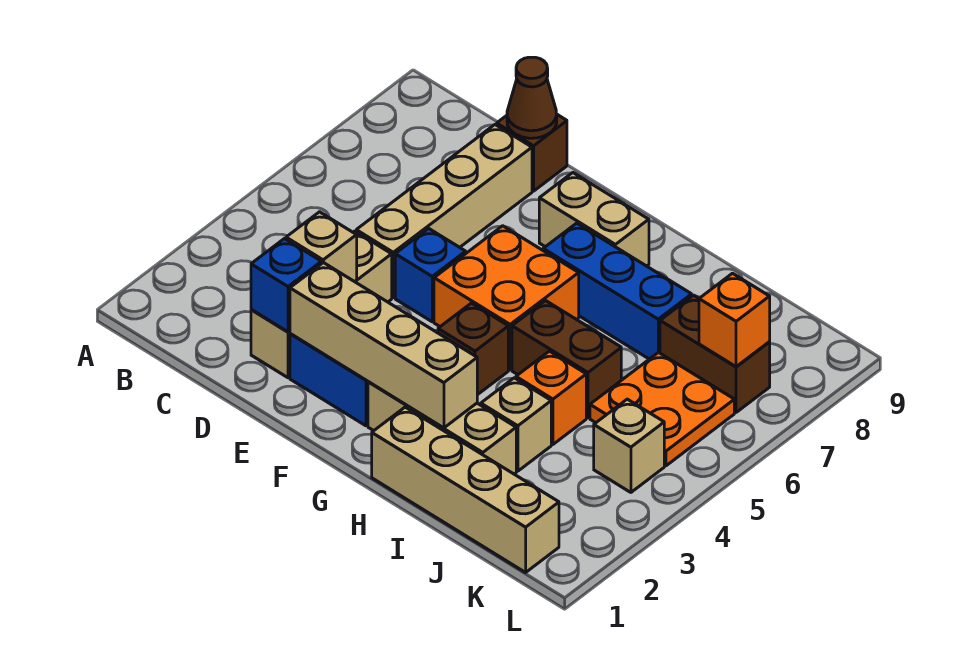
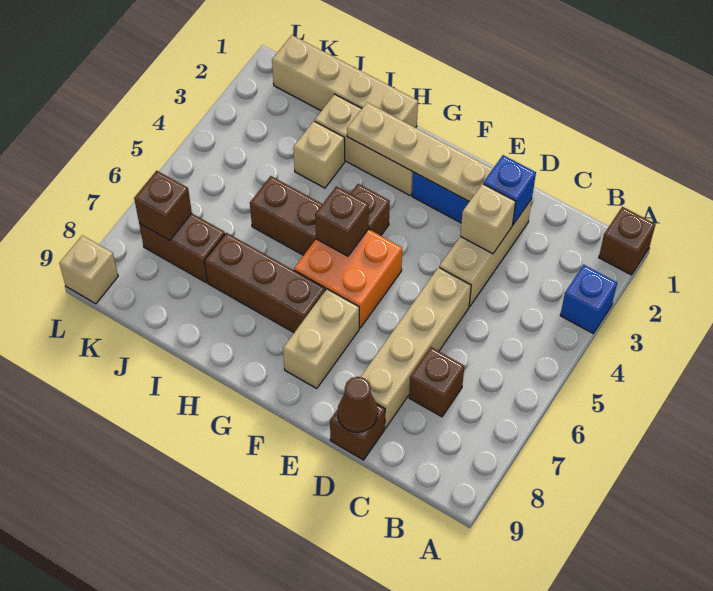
none -> brown 1x1 brick [599,207,655,275]
none -> brown 1x1 brick [409,347,465,417]
tan 1x4 brick [290,263,477,428] -> tan 1x4 plate [347,103,493,201]
blue 1x1 brick [395,228,466,322] -> blue 1x1 brick moved to [560,265,617,333]
tan 1x2 brick [539,173,649,266] -> tan 1x2 brick turned to [283,289,359,388]
none -> brown 1x1 brick [315,186,369,256]
blue 1x3 brick [543,223,692,359] -> brown 1x3 brick [205,233,325,332]
orange 1x1 brick [516,351,586,444] -> none
orange 2x2 plate [590,352,734,466] -> none
tan 1x1 brick [594,399,664,492] -> tan 1x1 brick moved to [59,235,118,304]
orange 1x1 brick [699,273,770,367] -> brown 1x1 brick [134,171,192,240]

